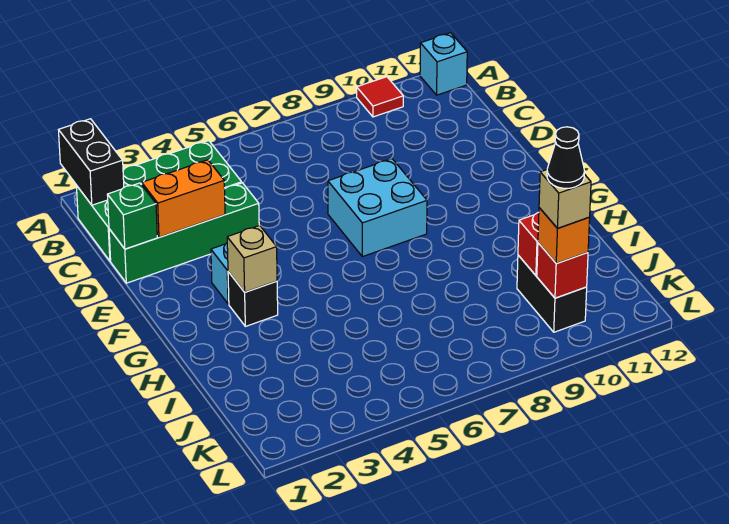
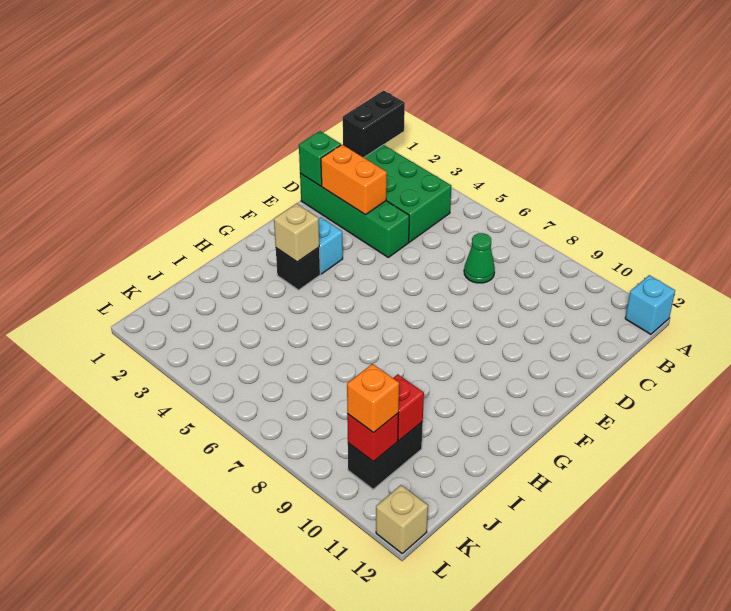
red 1x1 tile [357,77,403,117] -> none
none -> green 1x1 cone [464,233,495,283]
cyan 2x2 brick [328,159,427,257] -> none
tan 1x1 brick [539,170,591,228] -> tan 1x1 brick moved to [376,485,428,553]
black 1x1 cone [547,127,584,188] -> none

